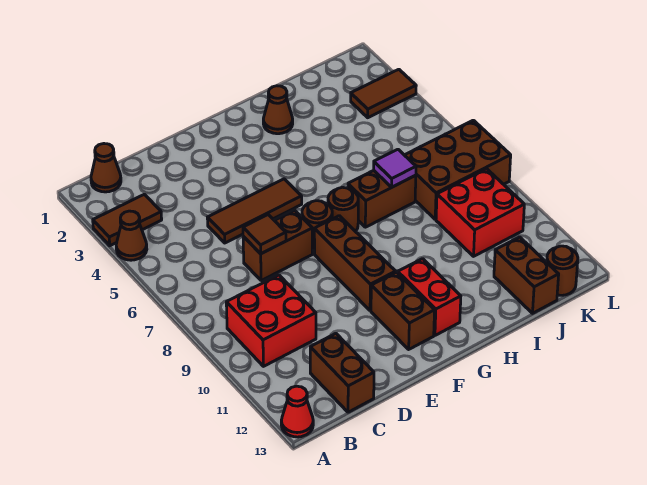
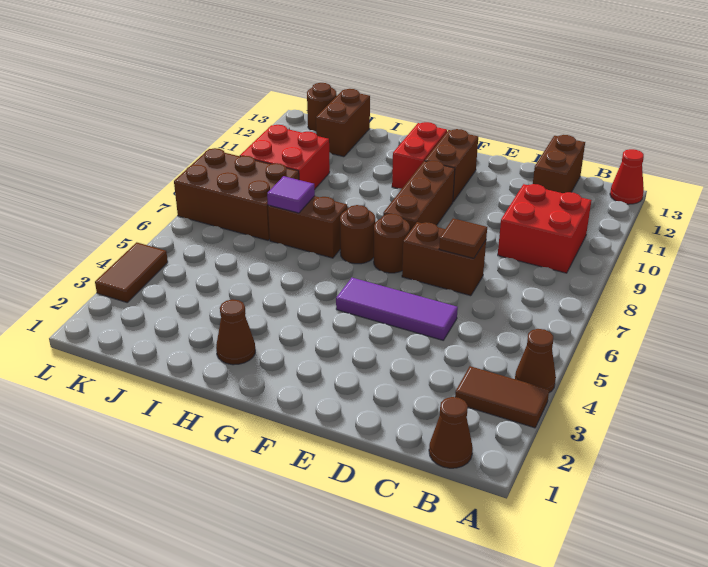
brown 1x3 tile [207,179,302,243] -> purple 1x3 tile [336,278,458,340]
brown 1x2 tile [351,69,416,118] -> brown 1x2 tile turned to [95,242,168,302]

